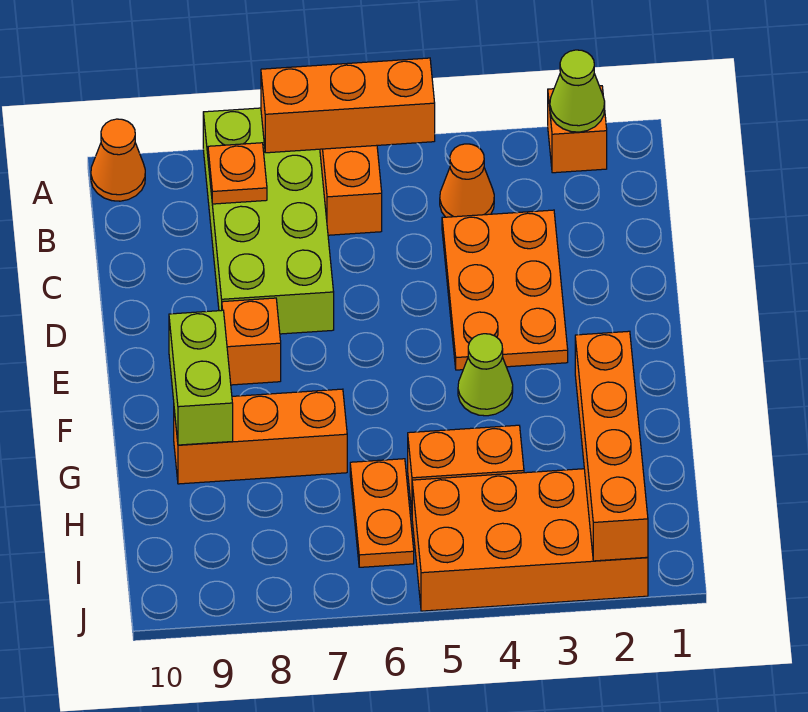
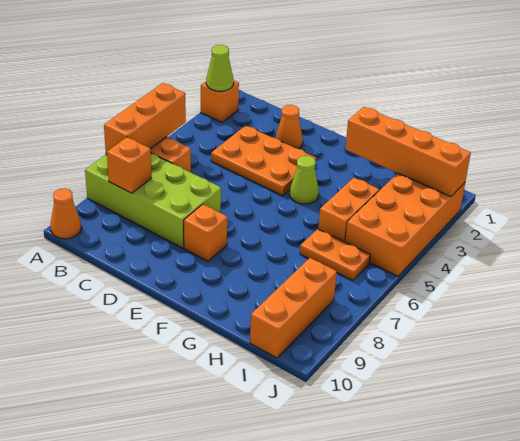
orange 1x1 cone [440,144,494,217] -> orange 1x1 cone moved to [275,105,303,149]
orange 1x1 plate [208,143,267,204] -> orange 1x1 brick [107,137,151,193]
lime 1x2 brick [169,310,233,445] -> none
orange 1x3 brick [174,389,347,484] -> orange 1x3 brick moved to [250,258,337,358]

